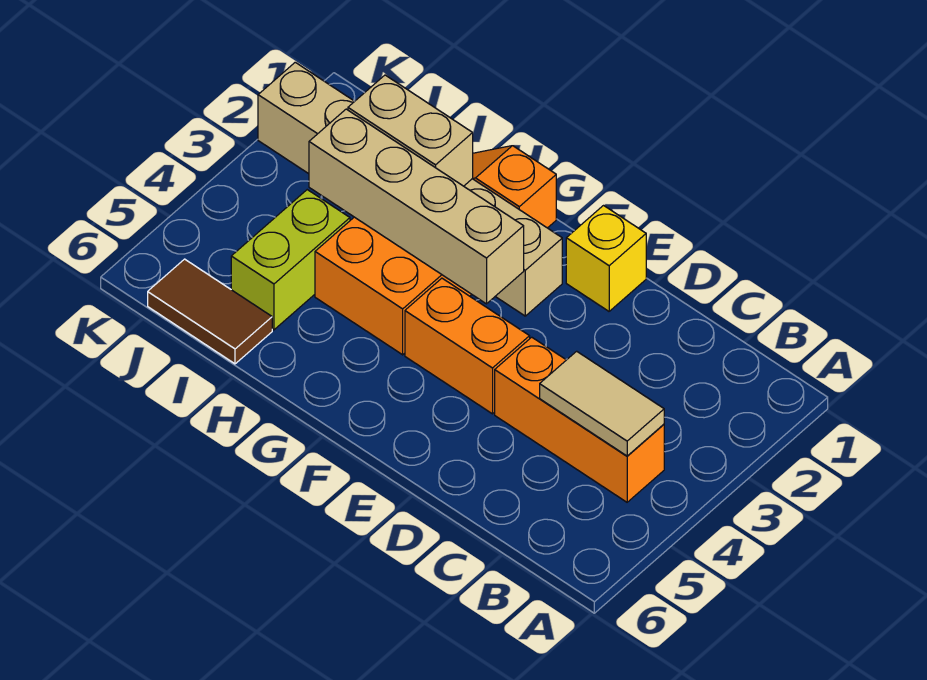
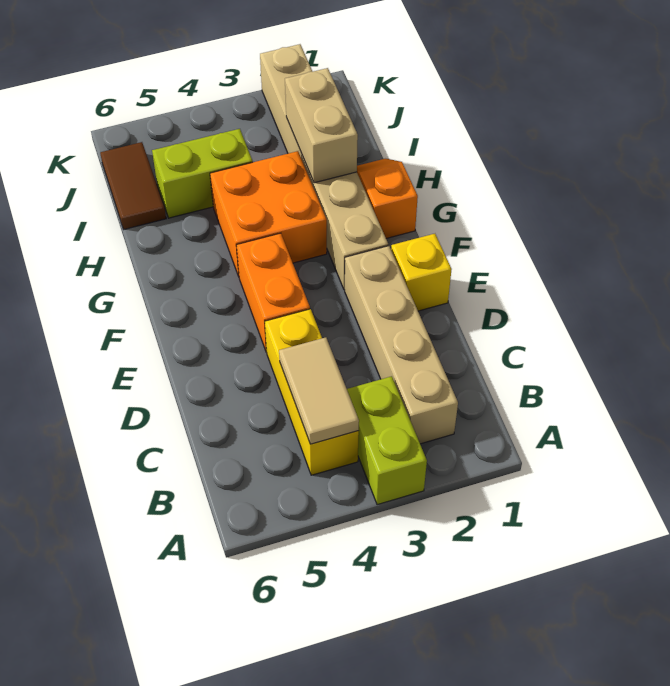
none -> lime 1x2 brick [347,376,427,505]
orange 1x3 brick [495,337,664,502] -> yellow 1x3 brick [265,309,359,475]
tan 1x4 brick [309,109,524,304] -> tan 1x4 brick moved to [345,246,458,444]

